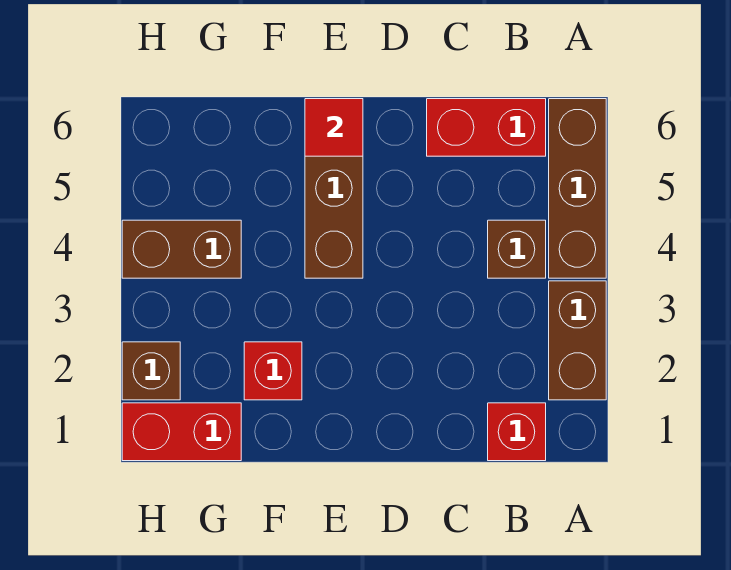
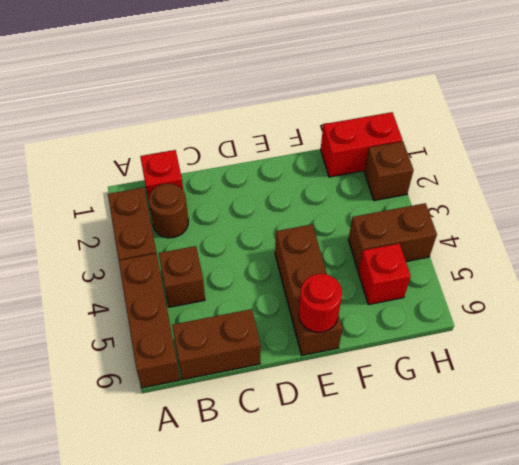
none -> brown 1x1 round brick [149,184,188,238]
red 1x2 brick [427,99,546,156] -> brown 1x2 brick [172,309,261,380]
red 1x1 tile [305,99,363,156] -> red 1x1 round brick [299,274,342,332]
red 1x1 brick [244,342,302,400] -> red 1x1 brick moved to [358,244,411,305]

